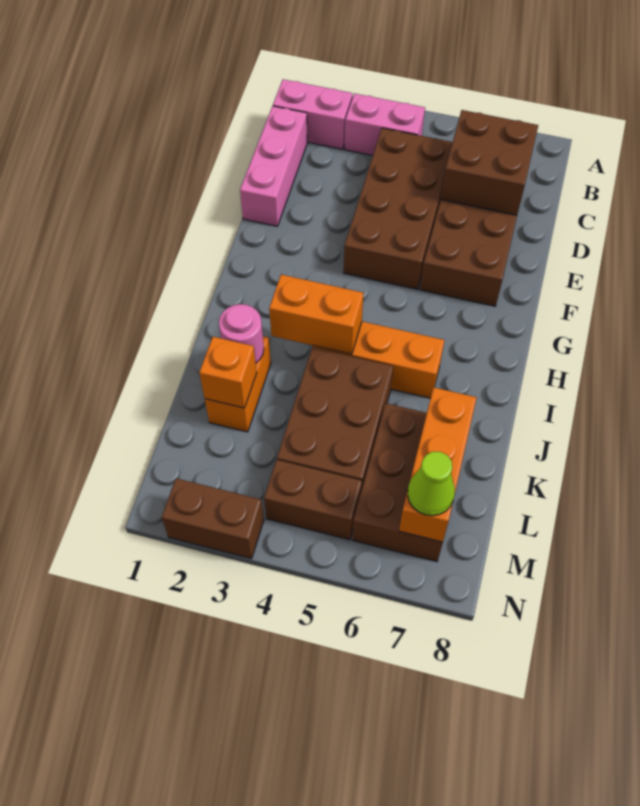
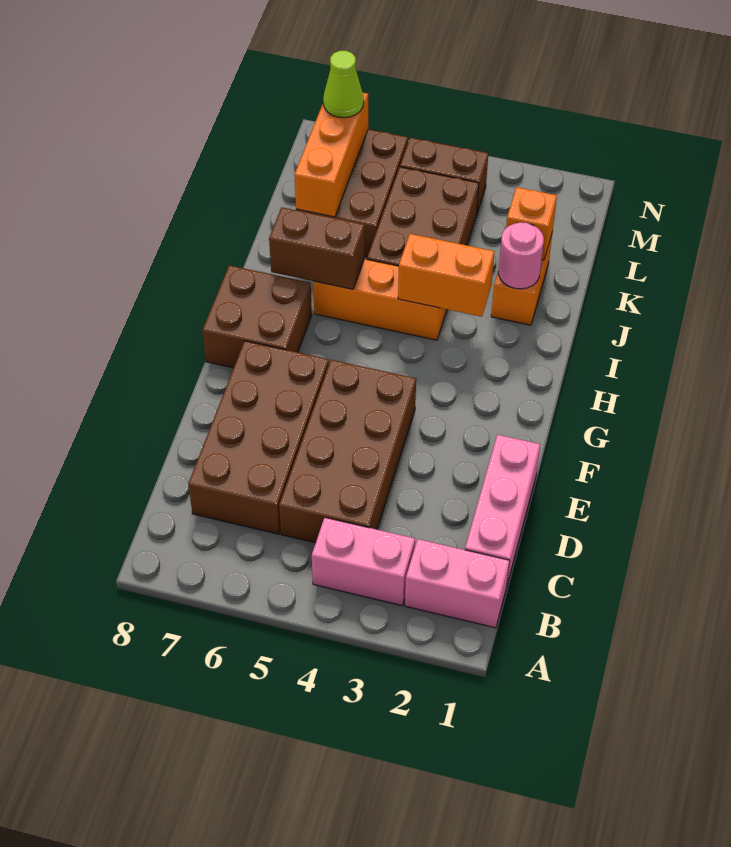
brown 2x2 brick [441,110,538,215] -> brown 2x2 brick moved to [202,265,312,368]
brown 1x2 brick [162,478,264,559] -> brown 1x2 brick moved to [269,207,364,289]

